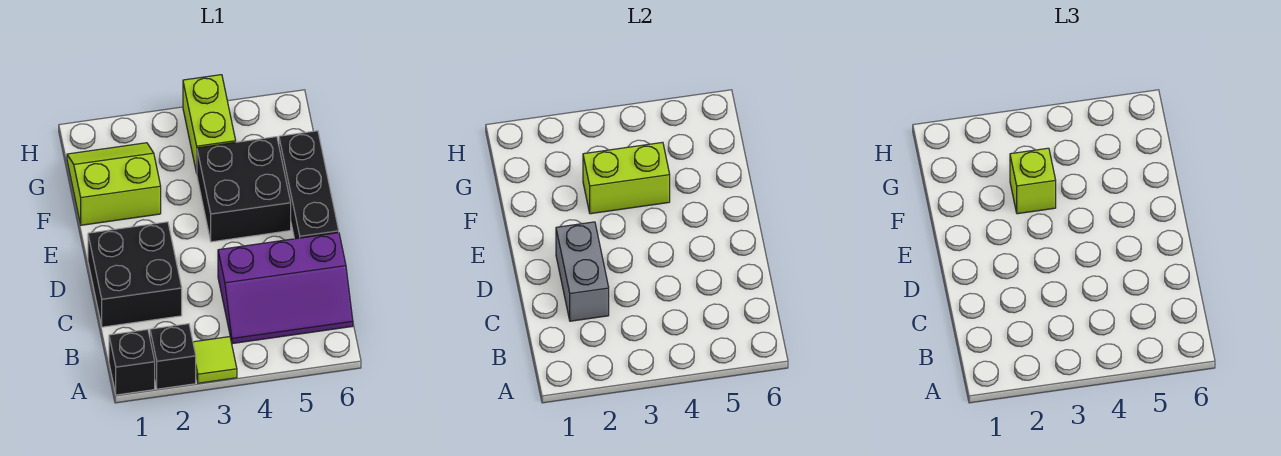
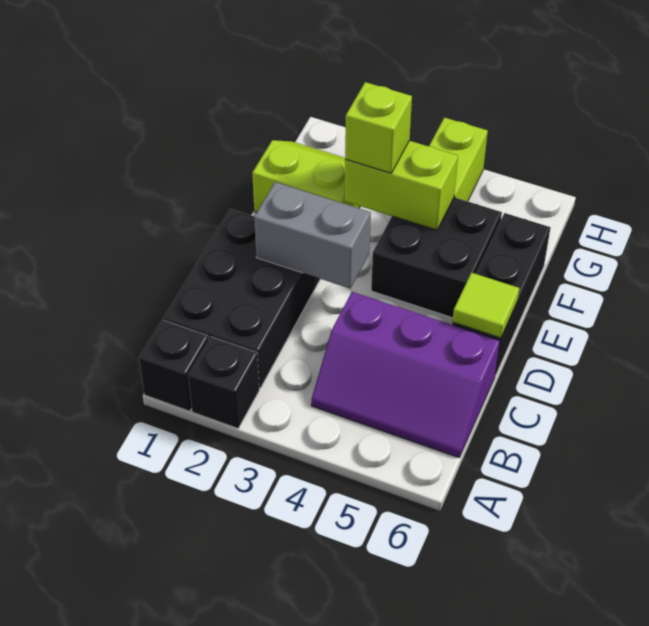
lime 1x1 tile [193,337,237,383] -> lime 1x1 tile moved to [453,273,519,338]
black 2x2 brick [88,222,182,327] -> black 2x3 brick [163,209,320,388]
grey 1x2 brick [556,222,609,321] -> grey 1x2 brick turned to [254,182,371,288]

